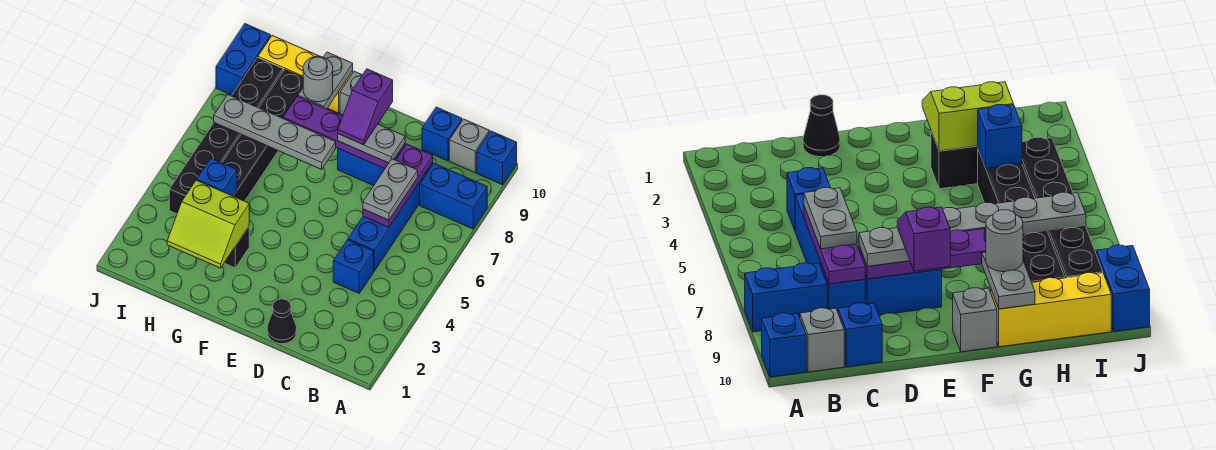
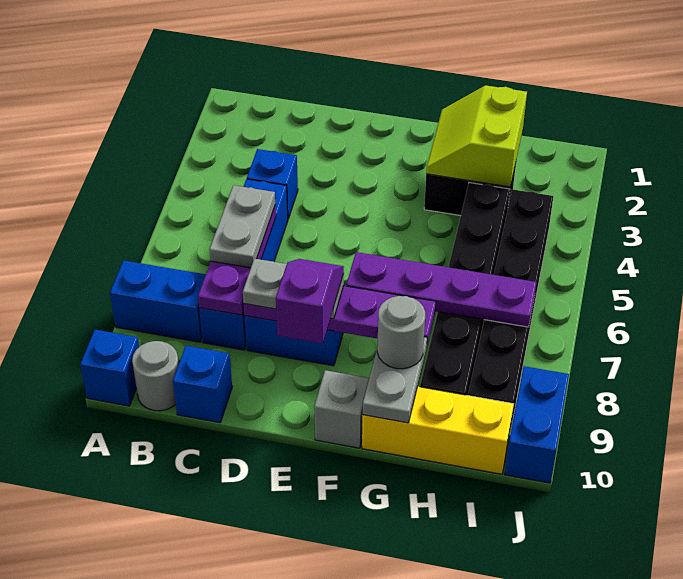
grey 1x1 brick [449,119,489,173] -> grey 1x1 round brick [132,341,179,411]
black 1x1 cone [267,299,297,344] -> none
grey 1x4 plate [214,95,336,169] -> purple 1x4 plate [346,252,536,327]
lime 2x2 slope [167,180,249,268] -> lime 2x2 slope turned to [426,85,527,187]
blue 1x1 brick [197,158,237,196] -> none

